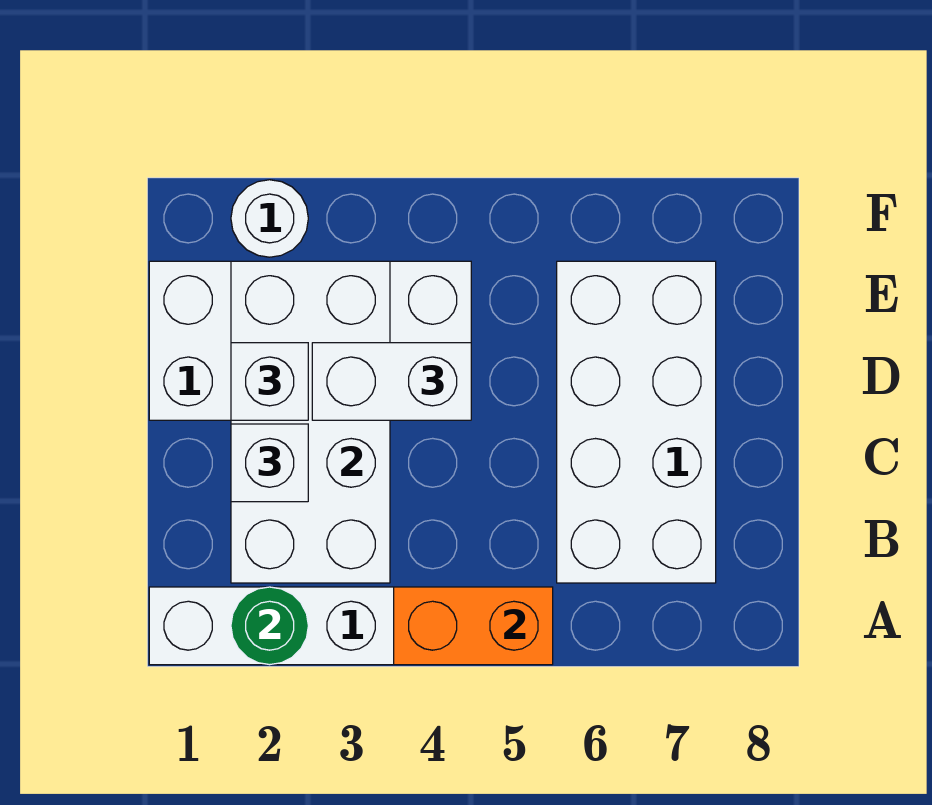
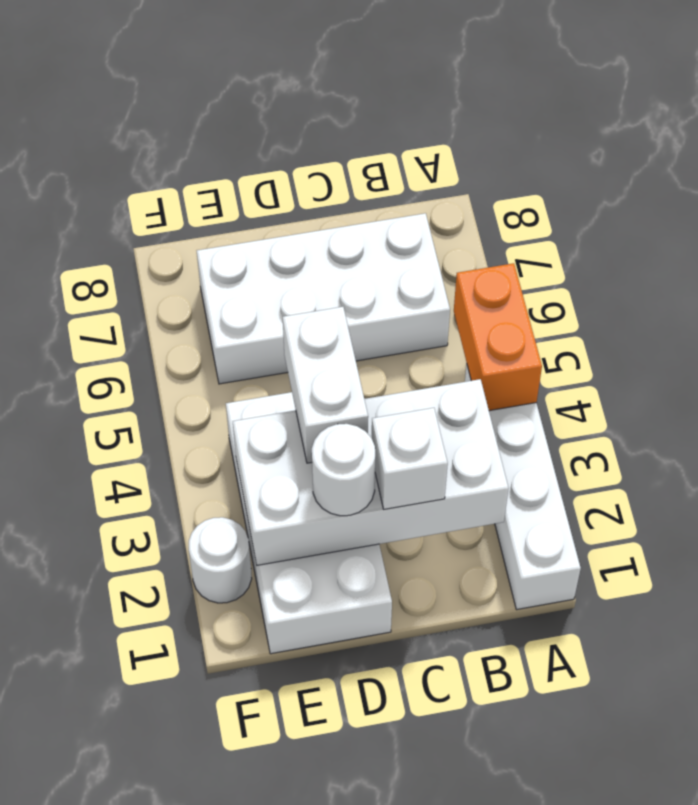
green 1x1 round brick [231,587,308,665] -> none
white 1x1 brick [231,343,308,420] -> white 1x1 round brick [312,424,375,516]

